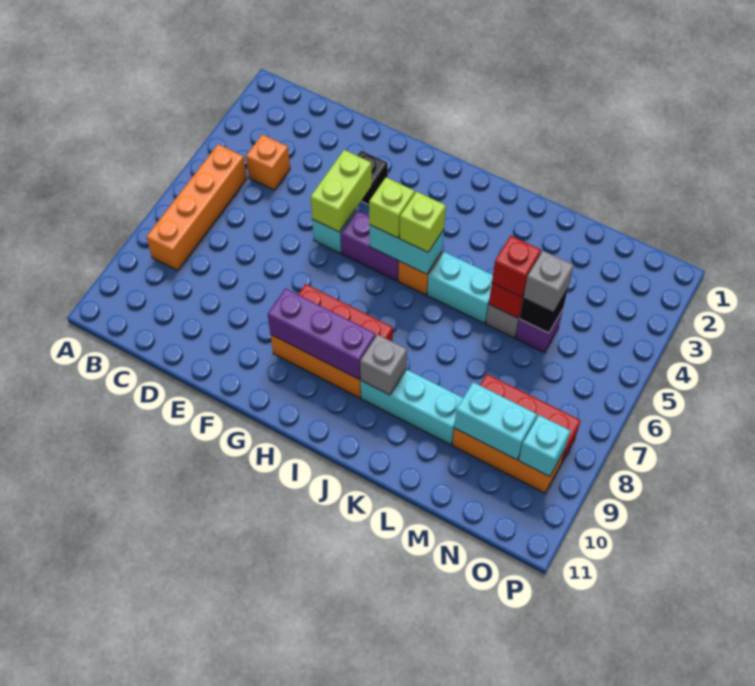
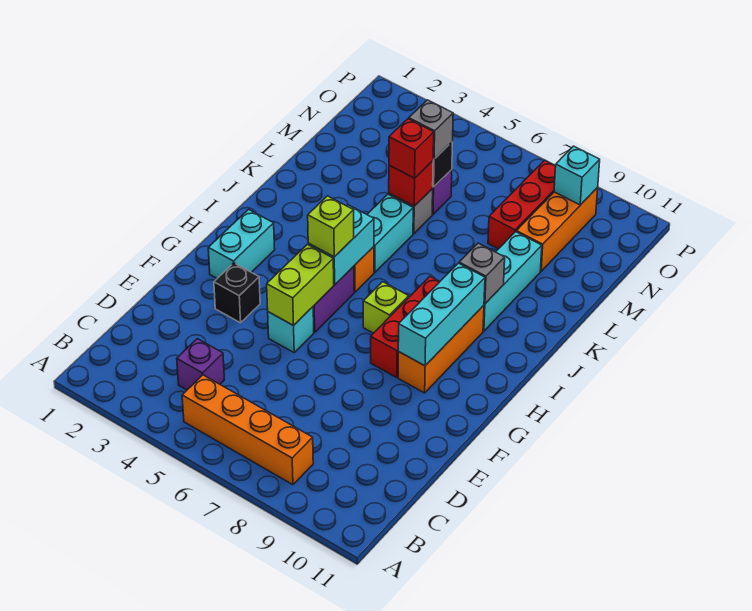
orange 1x1 brick [246,135,290,190] -> purple 1x1 brick [177,339,224,390]
lime 1x2 brick [311,150,372,232] -> lime 1x2 brick turned to [267,244,334,326]
purple 1x3 brick [268,288,376,379] -> cyan 1x3 brick [398,263,485,366]
lime 1x1 brick [399,192,446,252] -> lime 1x1 brick moved to [363,282,409,333]
cyan 1x2 brick [454,382,537,460] -> cyan 1x2 brick moved to [208,210,275,278]

